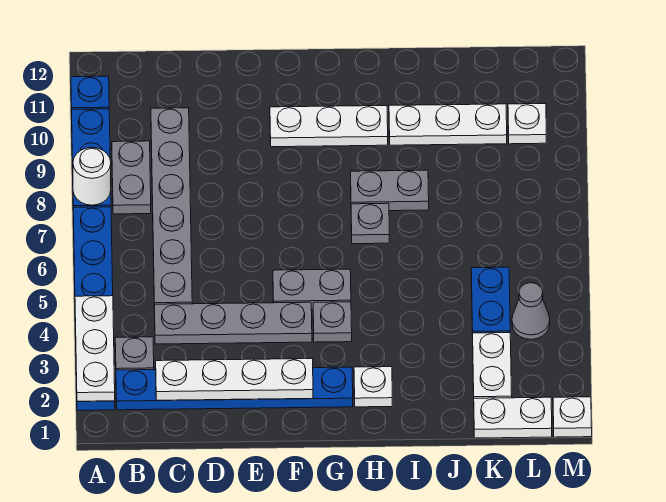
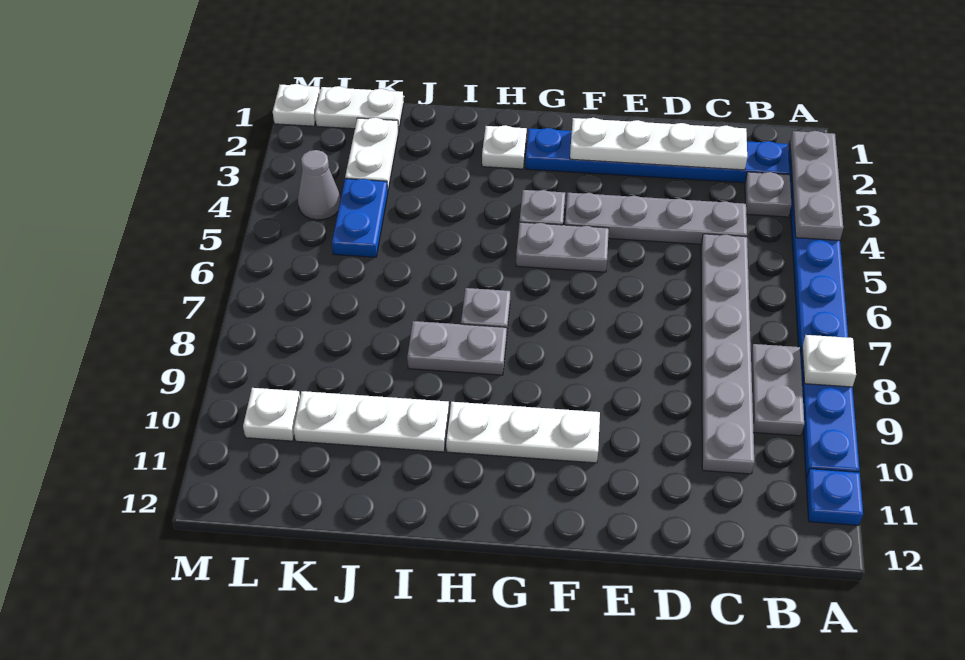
white 1x3 plate [75,296,115,401] -> grey 1x3 plate [790,131,843,240]
white 1x1 round brick [73,147,111,205] -> white 1x1 plate [802,335,856,387]

